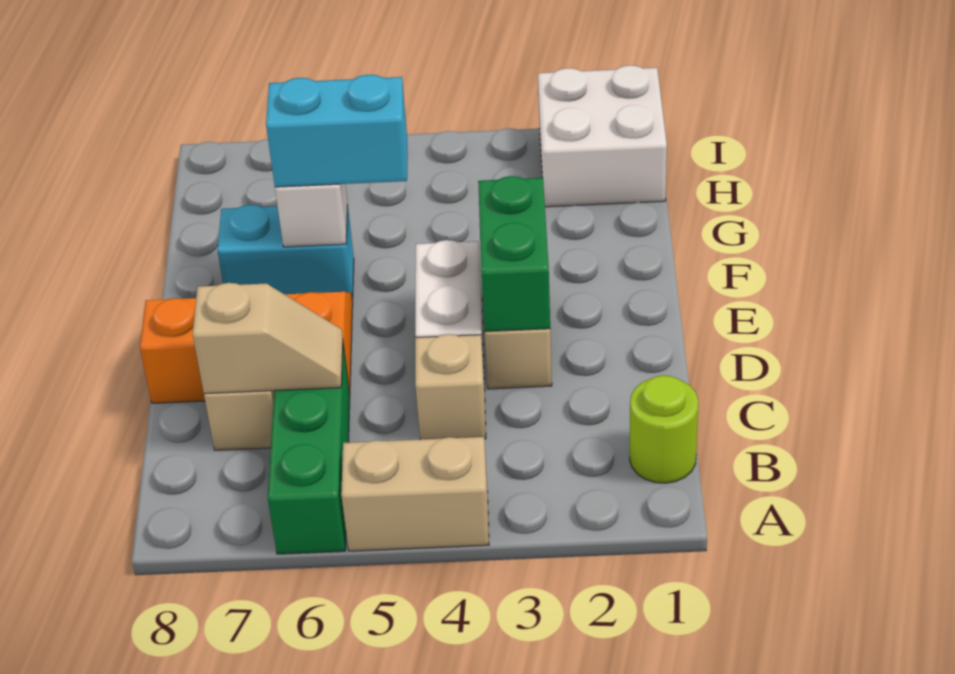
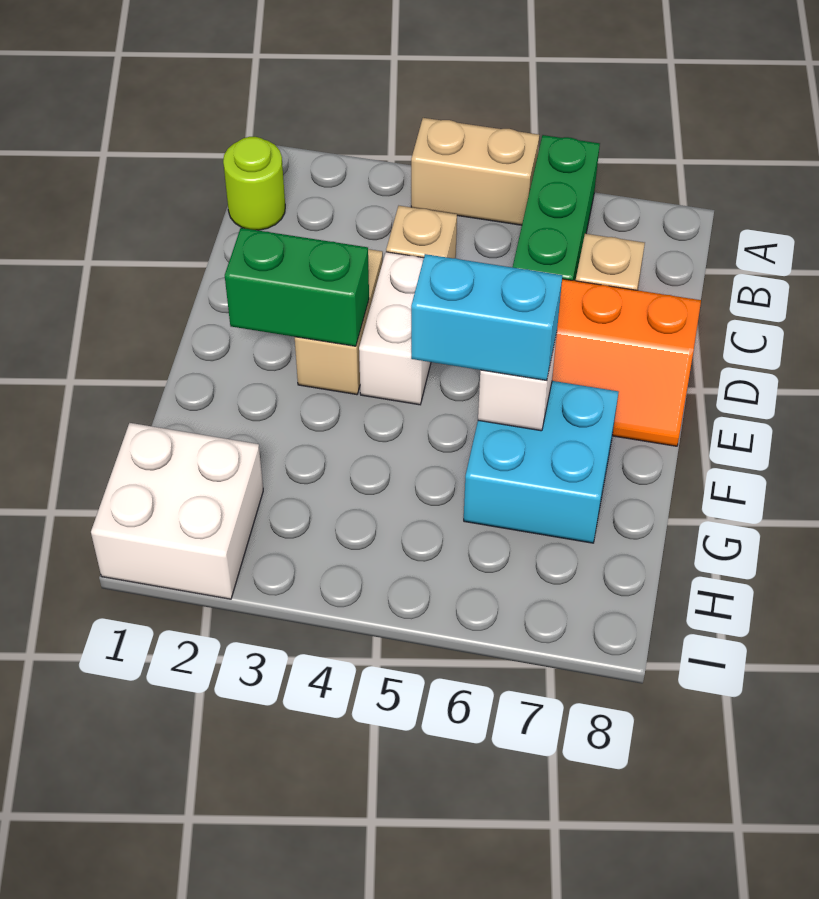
tan 1x2 slope [193,283,343,394] -> none
green 1x2 brick [478,176,550,332] -> green 1x2 brick turned to [225,228,369,346]
cyan 1x2 brick [217,205,354,301] -> cyan 2x2 brick [464,381,619,543]

